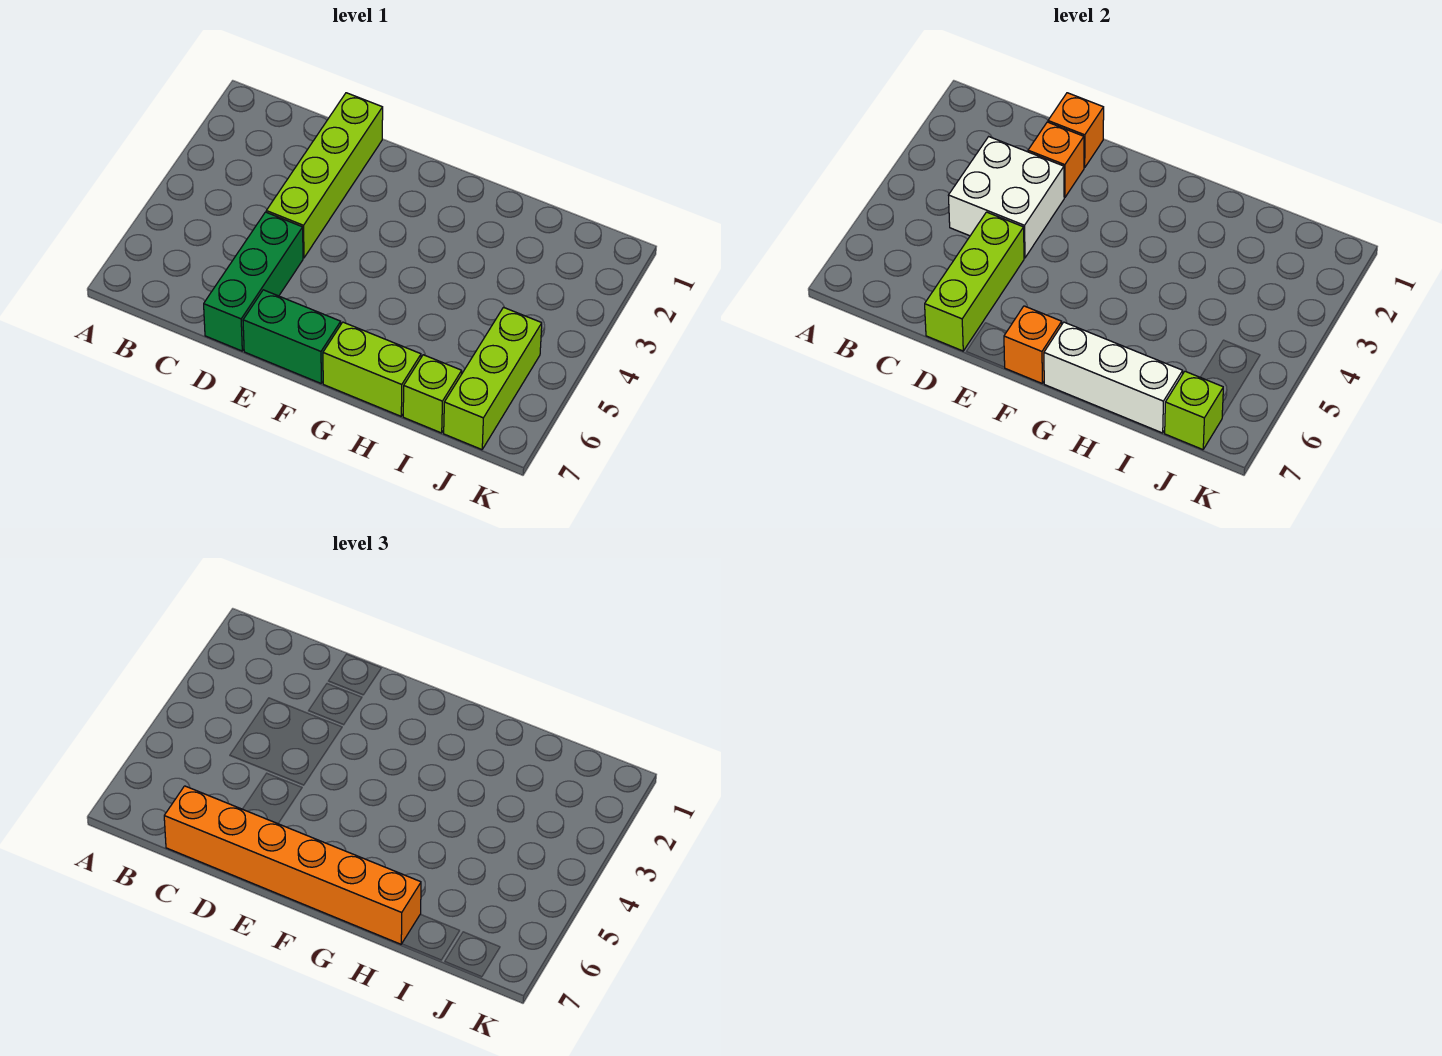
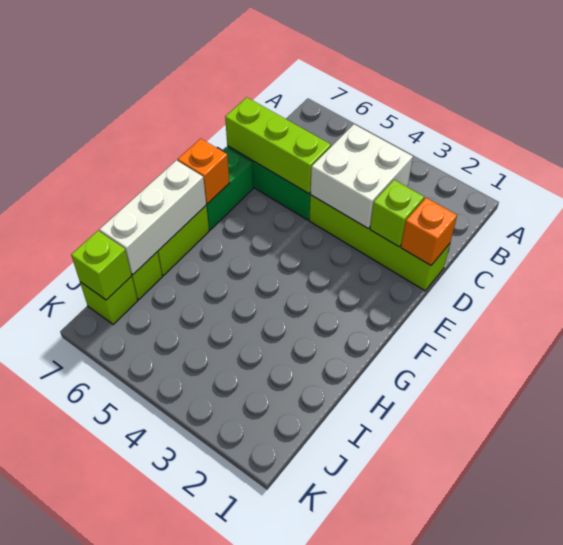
orange 1x6 brick [164,786,421,944] -> none
orange 1x1 brick [1028,122,1084,197] -> lime 1x1 brick [370,180,424,247]
lime 1x3 brick [444,307,542,450] -> lime 1x1 brick [80,276,138,324]

